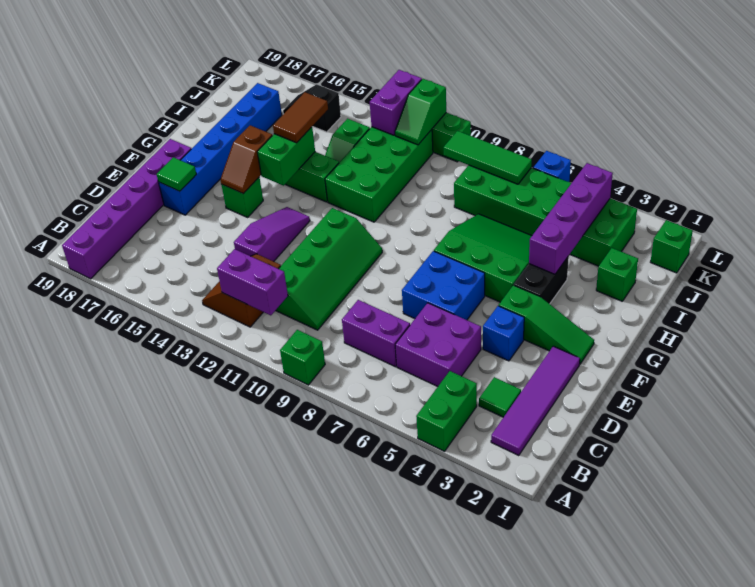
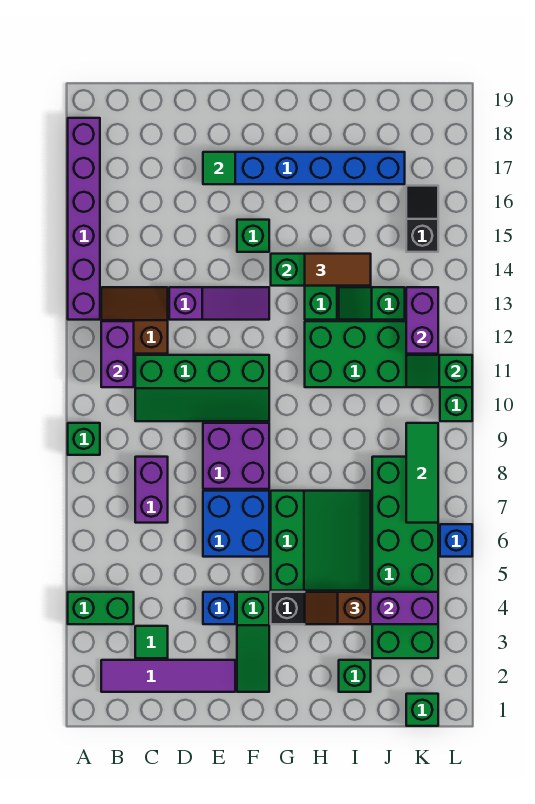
purple 1x6 brick [62,139,191,279] -> purple 1x6 brick turned to [68,118,100,320]
purple 2x2 brick [395,303,481,387] -> purple 2x2 brick moved to [203,423,269,489]
brown 1x2 slope [220,125,272,194] -> brown 1x2 slope moved to [305,592,371,624]
purple 1x2 brick [370,70,422,135] -> purple 1x2 brick turned to [406,287,438,354]

